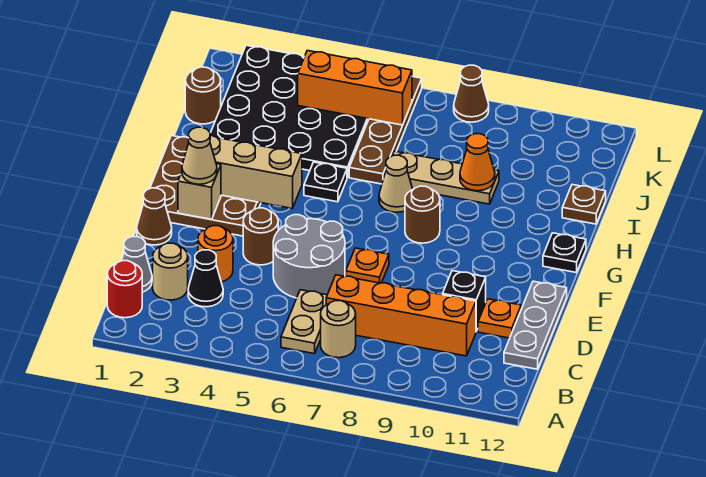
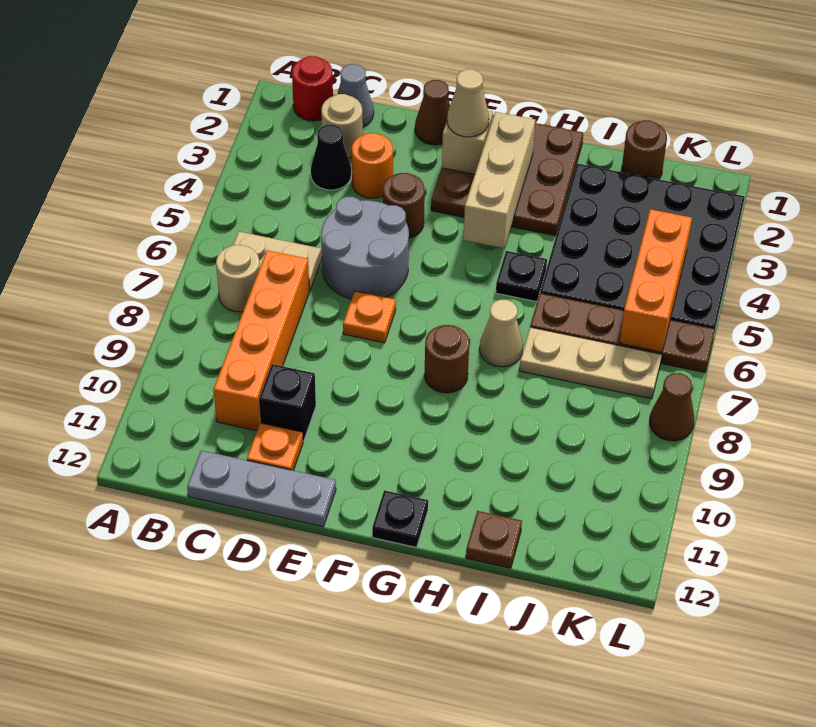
tan 1x3 plate [392,151,499,204] -> tan 1x3 plate turned to [520,327,662,399]
orange 1x1 cone [460,134,495,191] -> none

